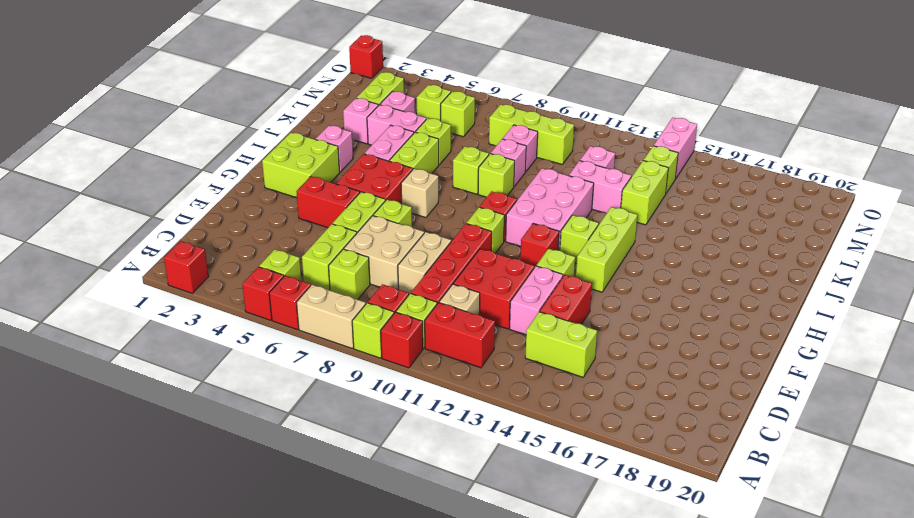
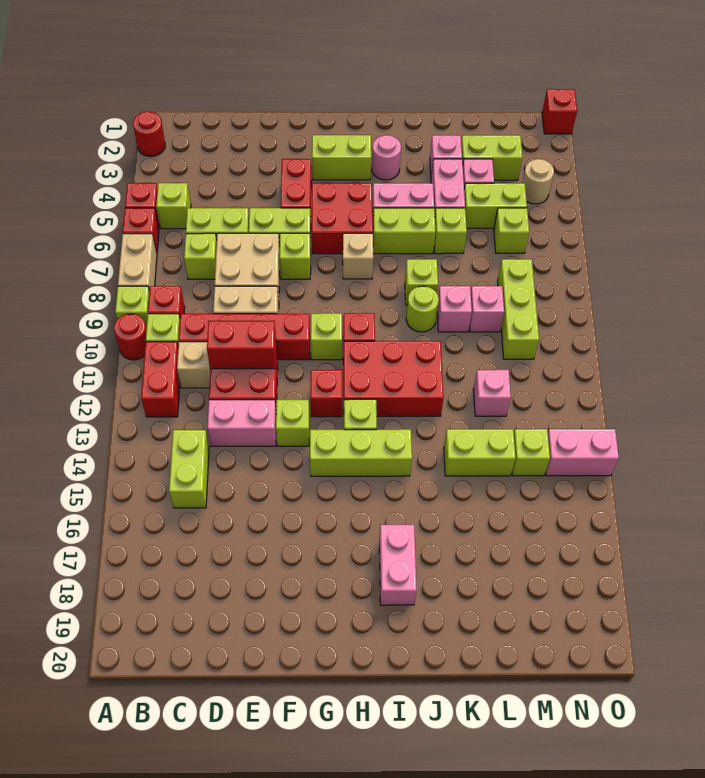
red 1x1 brick [164,241,209,293] -> red 1x1 round brick [133,112,165,157]
red 1x1 brick [381,312,423,368] -> red 1x1 round brick [114,314,146,360]
red 1x2 brick [540,275,592,324] -> red 1x2 brick moved to [207,321,276,369]
lime 2x2 brick [262,133,340,198] -> lime 1x2 brick [312,135,371,180]
pink 2x3 brick [506,168,594,250] -> red 2x3 brick [343,341,444,416]
pink 1x1 brick [316,125,353,172] -> pink 1x1 round brick [372,135,401,180]
lime 1x1 brick [478,153,515,197] -> lime 1x1 round brick [406,286,439,332]
pink 1x2 brick [569,161,631,213] -> pink 1x2 brick moved to [379,525,417,605]
lime 1x1 brick [417,85,451,121] -> lime 1x2 brick [464,183,527,228]
none -> tan 1x1 round brick [522,159,554,204]

